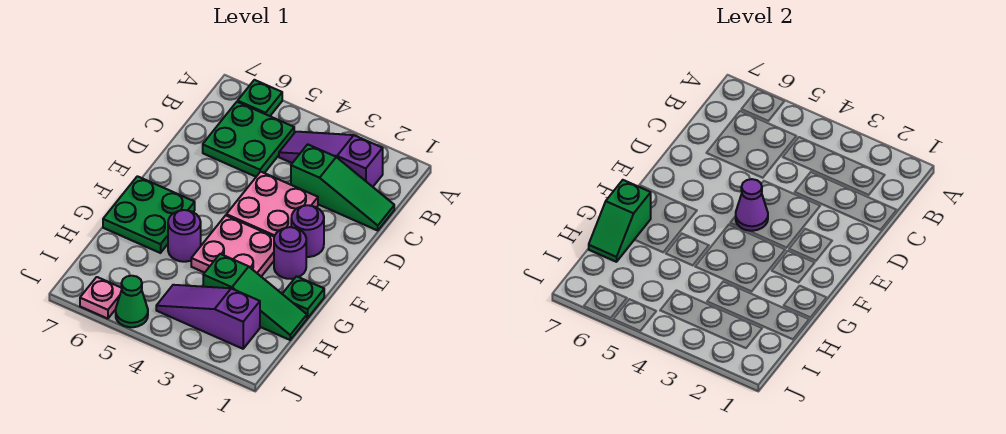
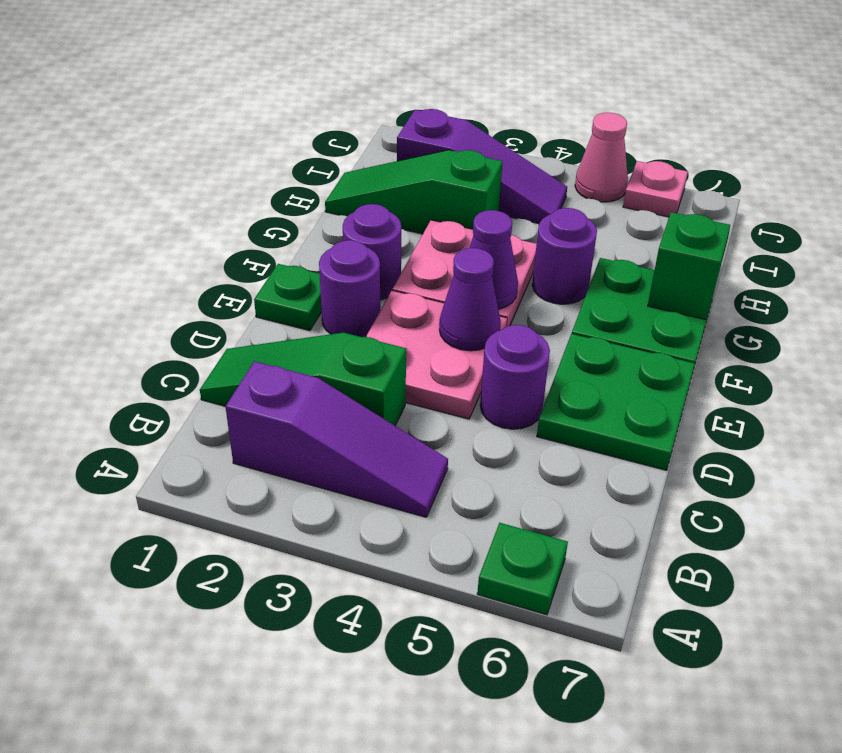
green 2x2 plate [203,102,294,177] -> green 2x2 plate moved to [537,334,695,470]
none -> purple 1x1 round brick [480,325,550,429]
none -> purple 1x1 cone [469,210,518,309]
green 1x1 plate [283,276,324,318] -> green 1x1 plate moved to [254,264,322,331]
green 1x1 cone [116,276,148,327] -> pink 1x1 cone [575,113,628,202]

